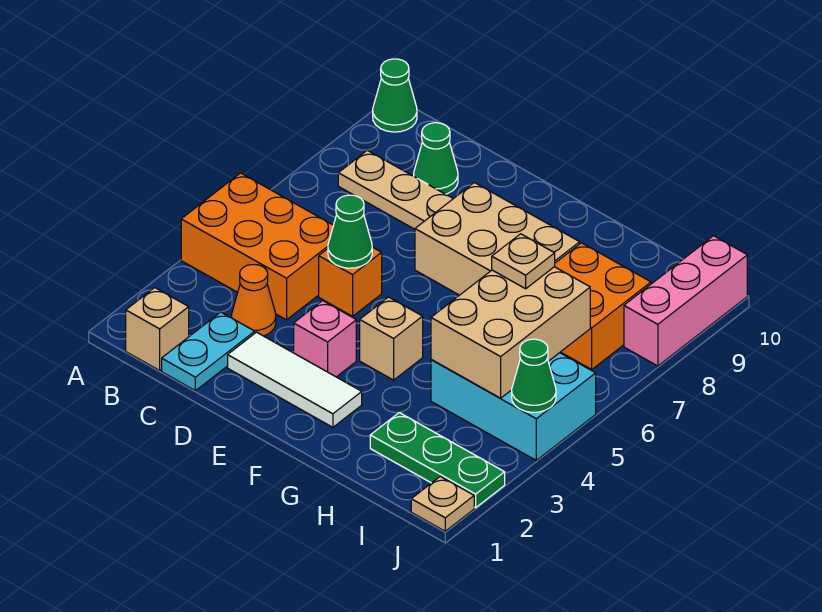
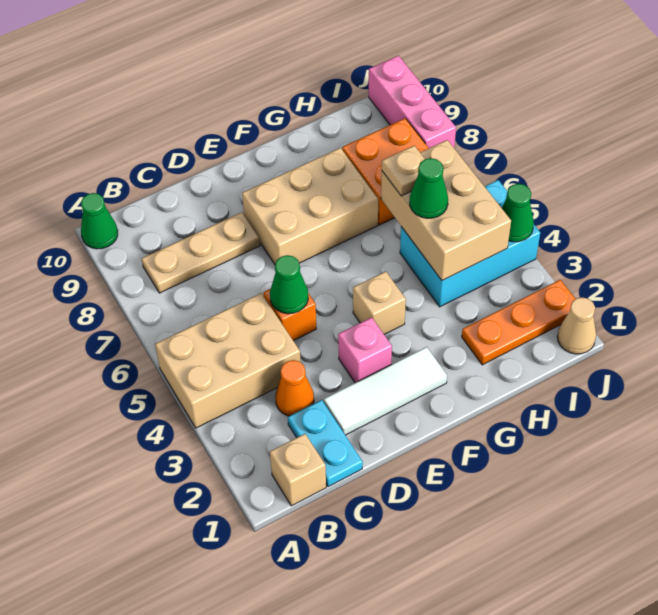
orange 2x3 brick [181,173,333,320] -> tan 2x3 brick [155,293,301,428]
green 1x1 cone [414,123,458,194] -> green 1x1 cone moved to [410,158,448,218]
green 1x3 plate [370,413,505,508] -> orange 1x3 plate [462,280,575,365]
tan 1x1 plate [411,476,474,531] -> tan 1x1 cone [557,297,596,354]

